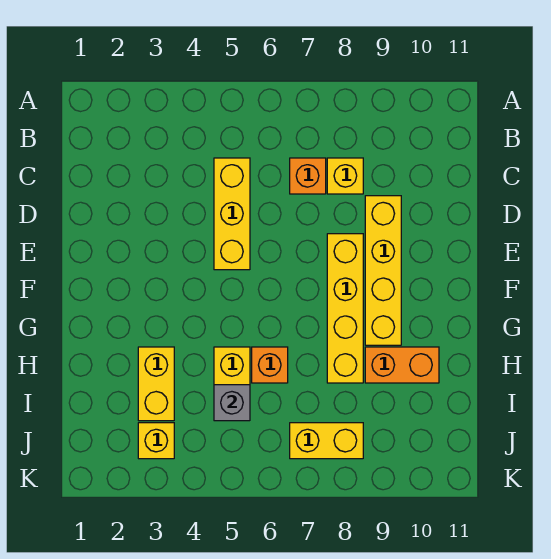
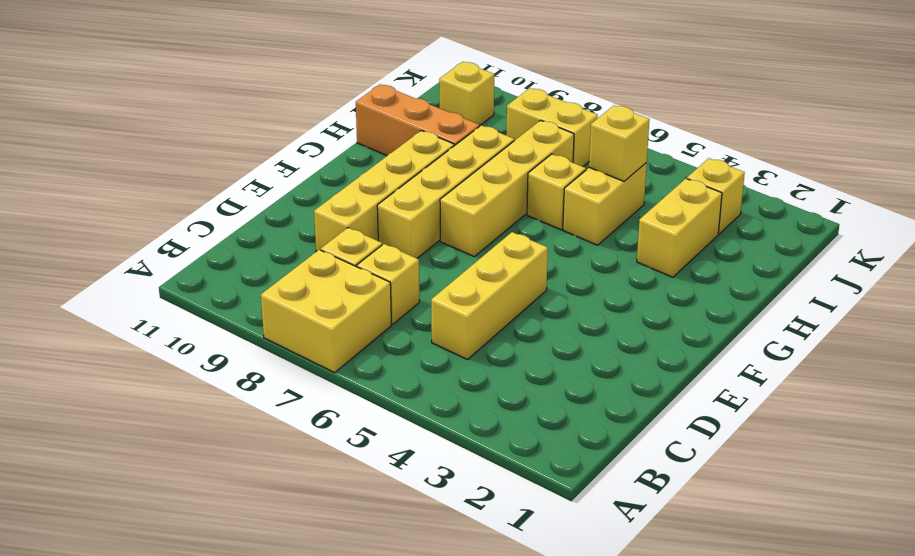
none -> yellow 2x2 brick [261,250,391,373]
orange 1x1 brick [290,158,326,194] -> yellow 1x1 brick [357,244,419,324]
none -> yellow 1x4 brick [440,120,574,257]
orange 1x1 brick [252,347,288,383] -> yellow 1x1 brick [527,154,586,230]
orange 1x2 brick [365,347,439,383] -> orange 1x3 brick [356,84,479,156]
grey 1x1 brick [214,385,250,421] -> yellow 1x1 brick [589,105,650,181]
none -> yellow 1x1 brick [439,62,494,126]

